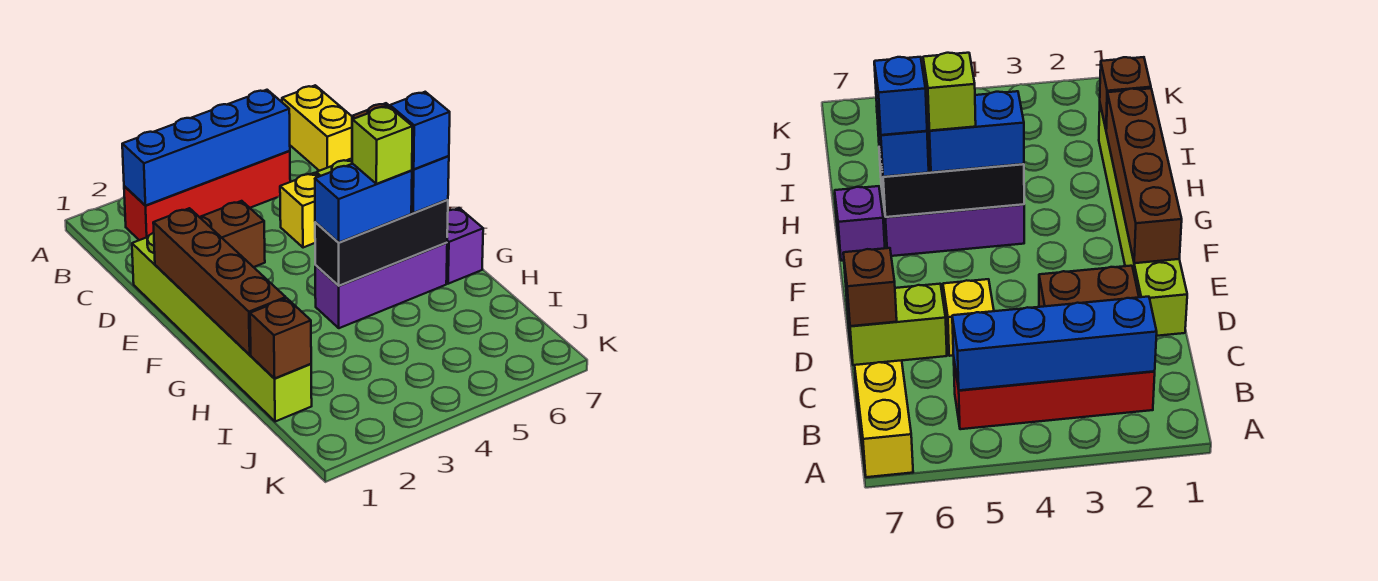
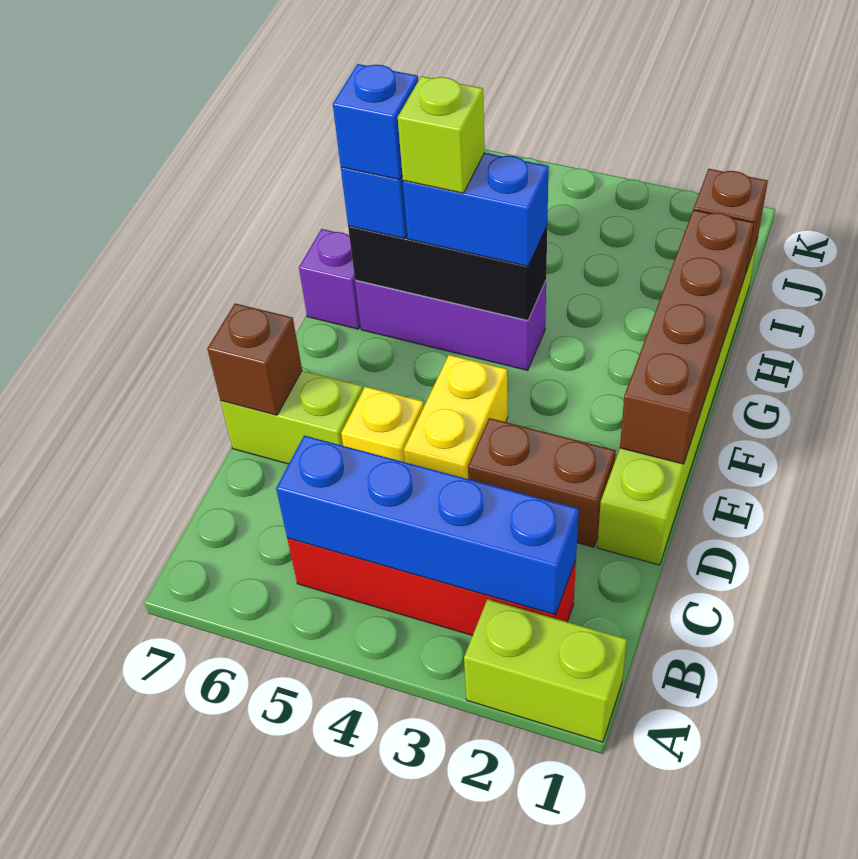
none -> lime 1x2 brick [464,599,627,742]
yellow 1x2 brick [282,85,352,171] -> yellow 1x2 brick moved to [404,355,508,479]

